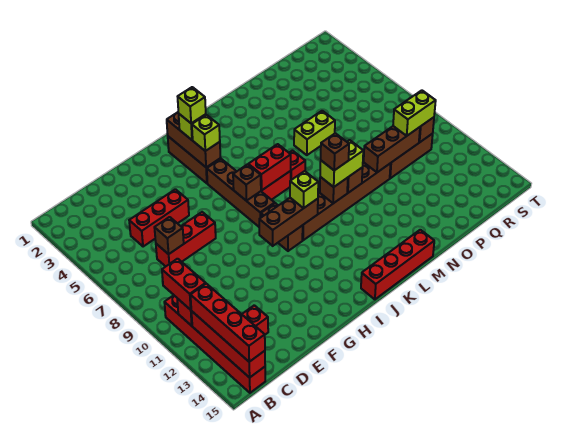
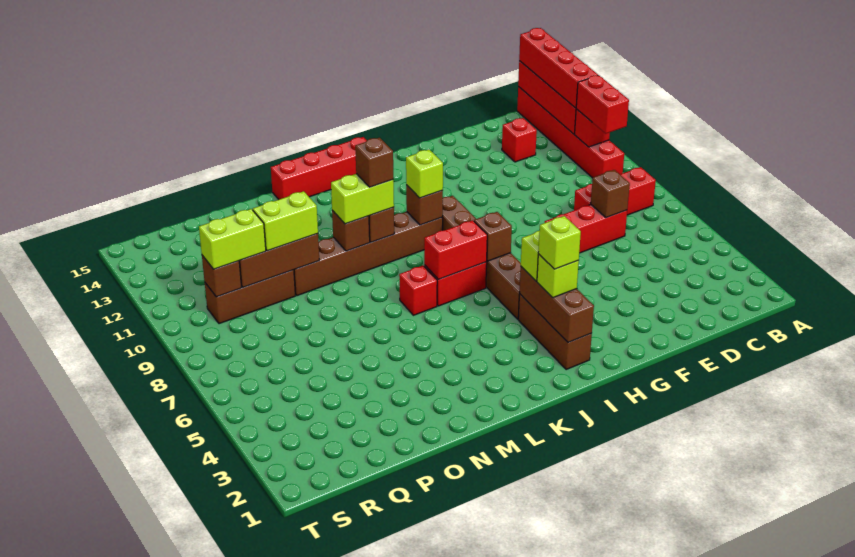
red 1x3 brick [129,189,189,247] -> red 1x3 brick moved to [574,167,656,215]
brown 1x3 brick [259,198,318,246] -> brown 1x1 brick [406,185,443,225]
lime 1x2 brick [294,111,335,155] -> lime 1x2 brick moved to [253,191,318,251]

